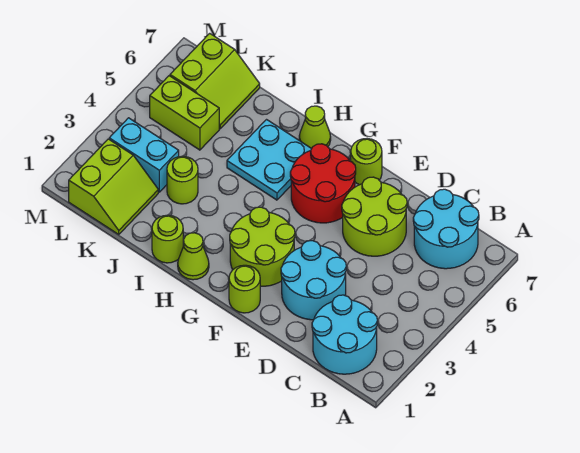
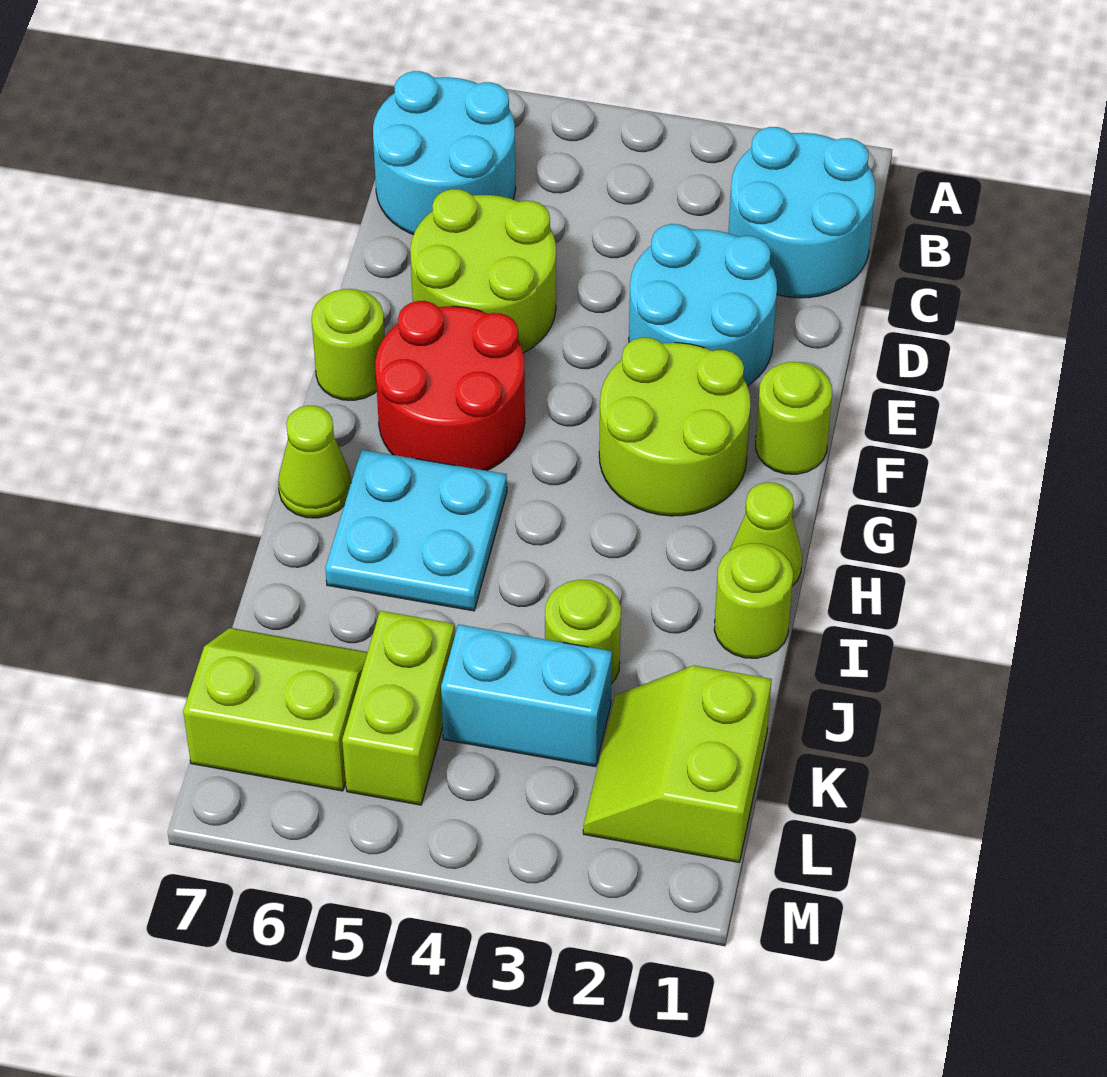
lime 2x2 slope [69,139,158,234] -> lime 2x2 slope turned to [583,665,772,862]
cyan 1x2 brick [109,118,179,192] -> cyan 1x2 brick turned to [441,624,612,767]

